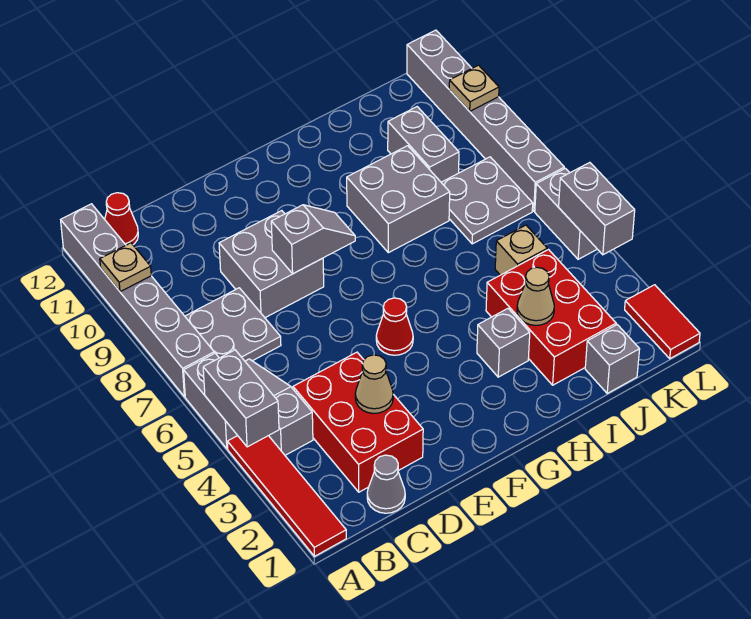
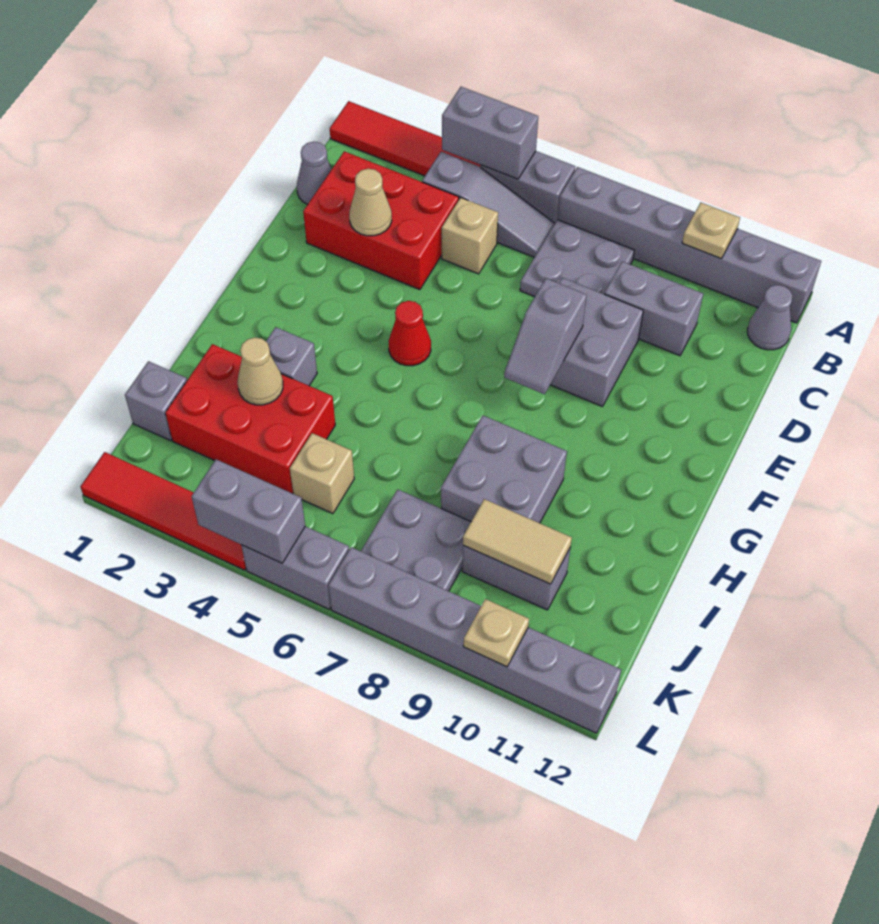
red 1x1 cone [105,193,138,245] -> grey 1x1 cone [747,285,792,350]
none -> tan 1x1 brick [442,197,498,274]
none -> grey 1x2 brick [604,261,703,356]
none -> tan 1x2 tile [463,499,572,584]
red 1x2 tile [625,285,700,359] -> red 1x4 tile [80,452,246,570]

